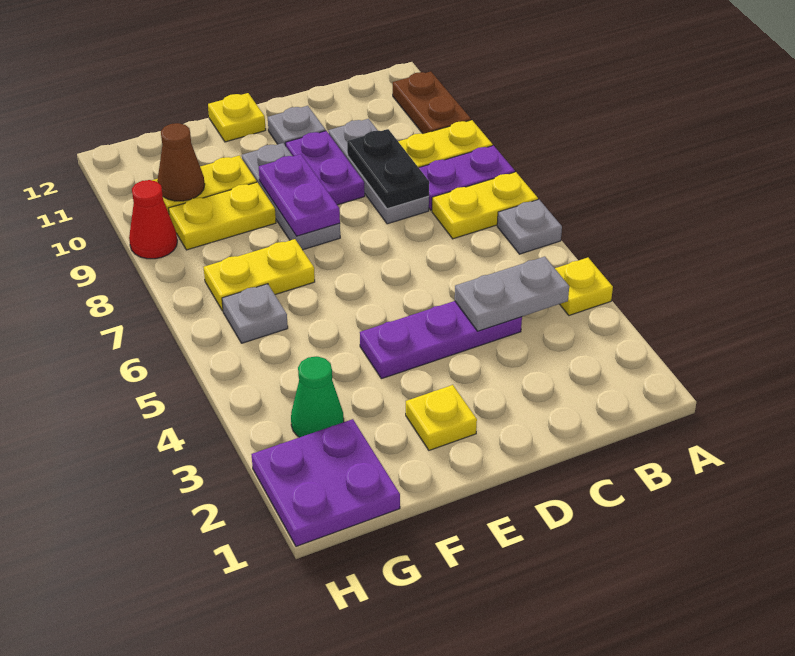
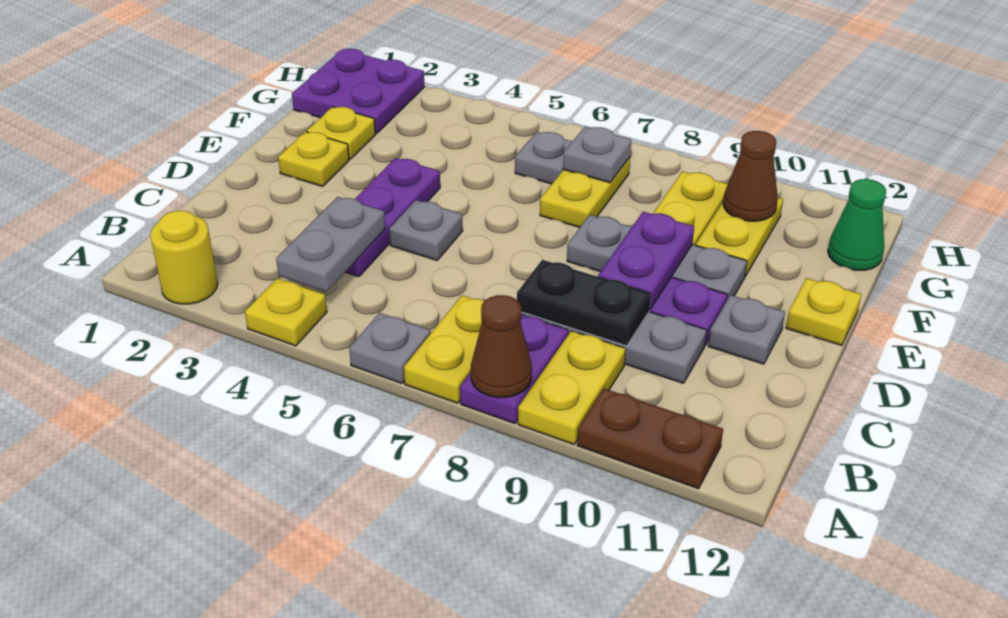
none -> yellow 1x1 round brick [150,211,218,304]
none -> brown 1x1 cone [471,295,532,398]
none -> grey 1x1 plate [389,200,463,260]
purple 1x2 plate [259,154,340,236] -> purple 1x2 plate turned to [598,212,694,309]
none -> yellow 1x1 plate [307,107,375,159]
green 1x1 cone [291,356,344,437] -> green 1x1 cone moved to [828,179,886,270]
none -> grey 1x1 plate [563,127,631,183]
red 1x1 cone [129,180,177,259] -> none

